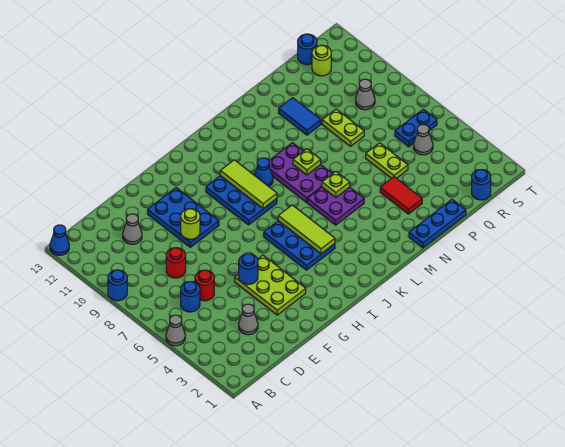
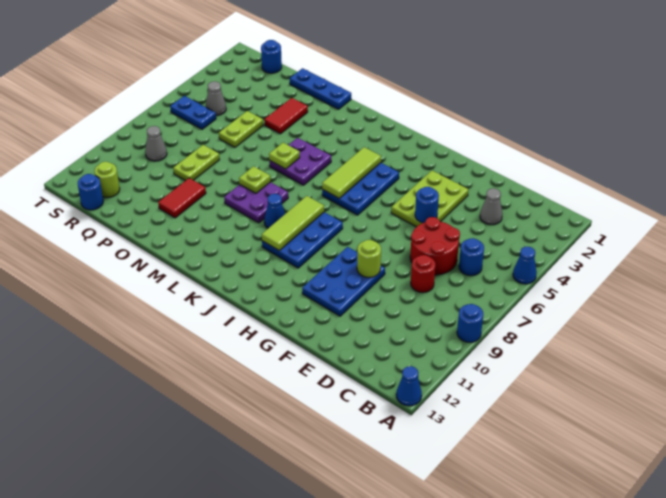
grey 1x1 cone [166,315,185,346] -> blue 1x1 cone [513,247,537,284]
red 1x1 round brick [195,270,214,301] -> red 2x2 round brick [410,217,460,275]
grey 1x1 cone [123,214,142,244] -> none
purple 2x3 plate [269,143,332,202] -> purple 2x2 plate [224,182,288,223]
blue 1x2 tile [279,98,321,135] -> red 1x2 tile [158,178,206,218]

